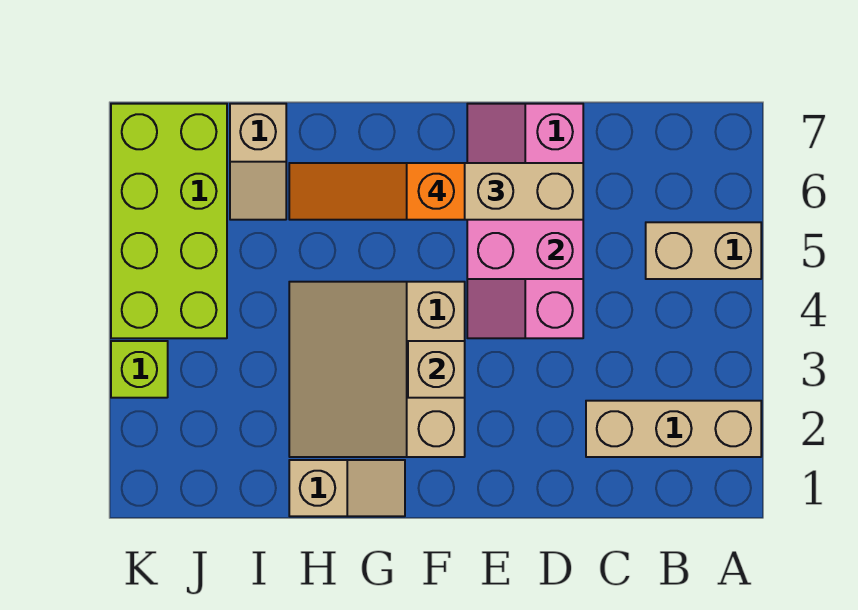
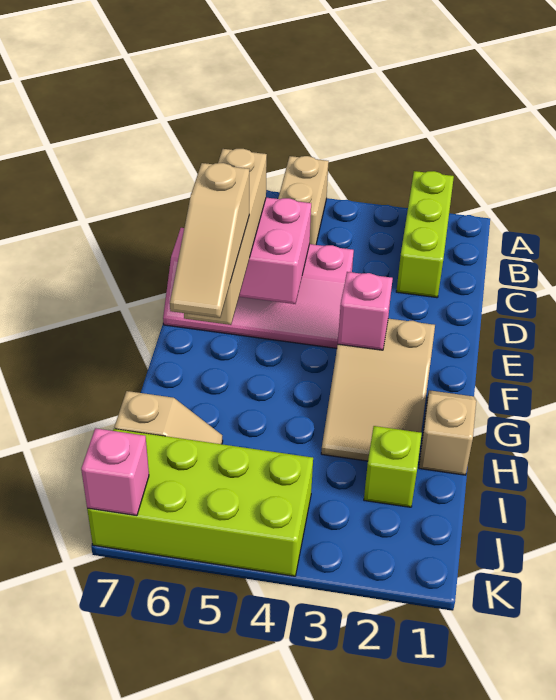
tan 1x3 brick [586,401,761,457] -> lime 1x3 brick [396,171,454,298]
tan 3x3 slope [289,282,465,457] -> tan 2x3 slope [321,319,435,461]
tan 1x1 brick [408,341,465,398] -> pink 1x1 brick [338,272,393,350]
orange 1x3 slope [289,163,465,220] -> tan 1x3 slope [170,163,249,318]
lime 1x1 brick [111,341,168,398] -> lime 1x1 brick moved to [364,426,422,507]
none -> pink 1x1 brick [81,428,149,516]

